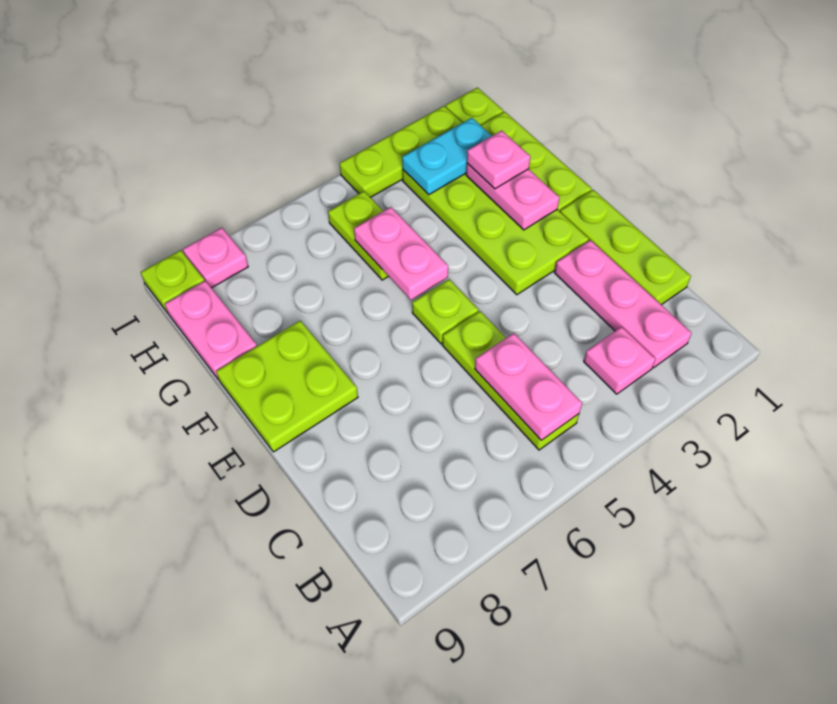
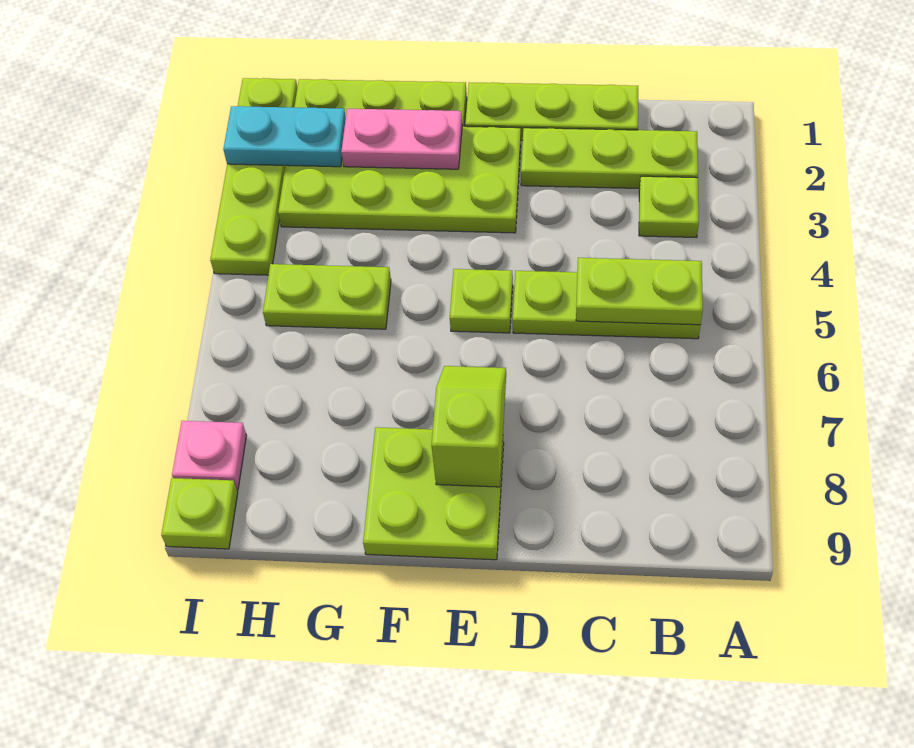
pink 1x3 plate [555,240,692,368] -> lime 1x3 plate [521,128,698,188]
pink 1x1 plate [584,327,655,394] -> lime 1x1 plate [639,176,699,237]
pink 1x2 plate [475,333,582,440] -> lime 1x2 plate [576,258,703,325]
none -> lime 1x2 slope [431,366,506,487]
pink 1x2 plate [354,207,448,300] -> none
pink 1x1 plate [467,131,530,189] -> none
pink 1x2 plate [165,281,257,379] -> none
cyan 1x2 plate [402,118,492,195] -> cyan 1x2 plate turned to [223,106,346,167]

